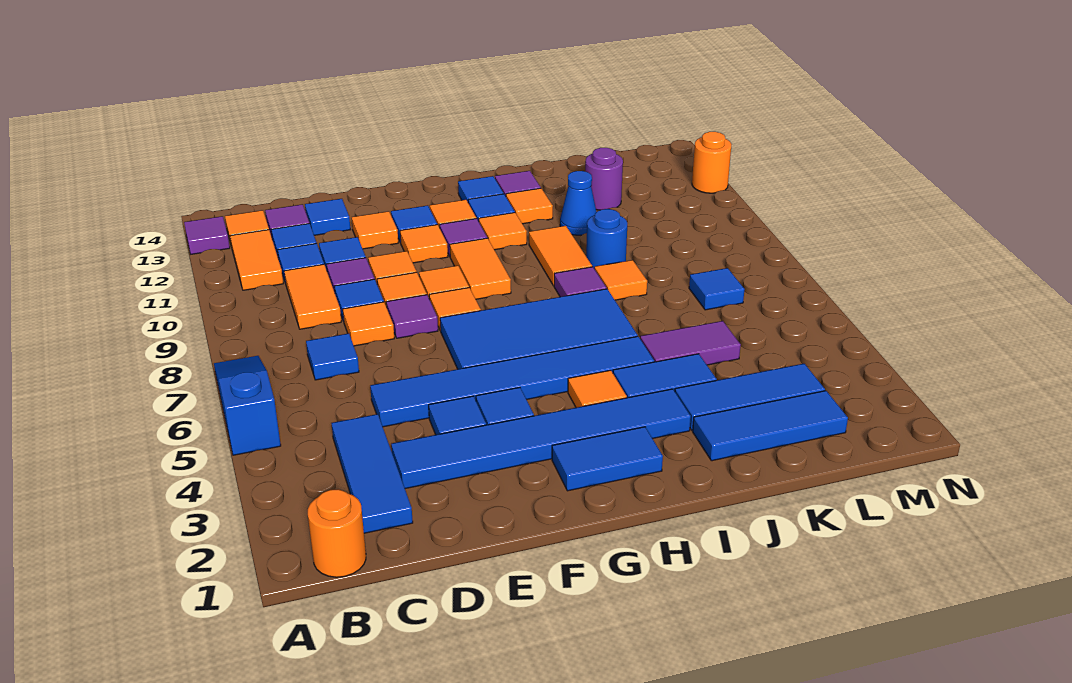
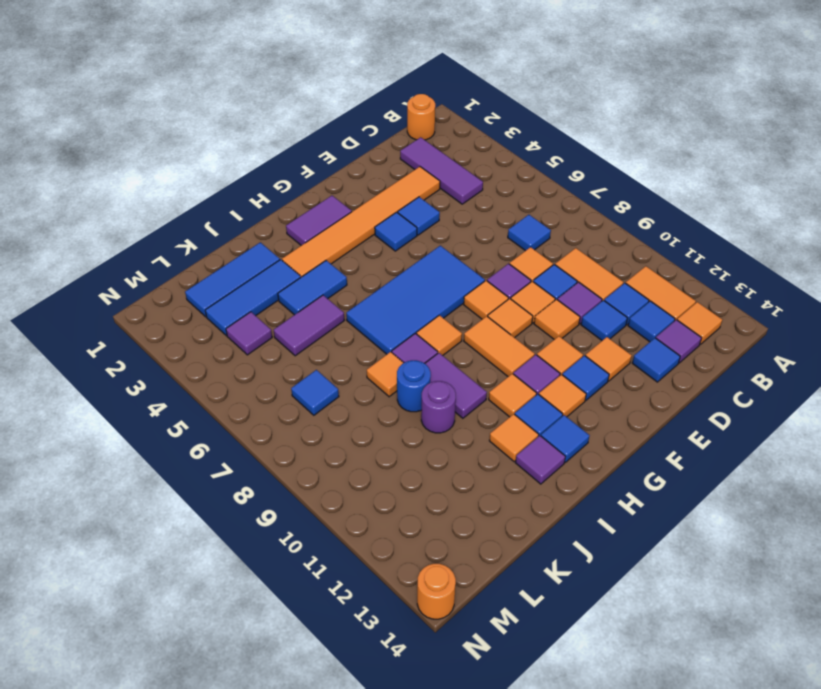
blue 1x3 slope [214,356,281,455] -> none
purple 1x1 tile [184,216,230,254] -> purple 1x1 tile moved to [226,312,272,355]
blue 1x3 tile [332,414,413,533] -> purple 1x3 tile [400,137,483,204]
blue 1x6 tile [391,389,691,489] -> orange 1x6 tile [282,167,440,277]
blue 1x6 tile [370,336,654,427] -> none
blue 1x2 tile [552,427,663,491] -> purple 1x2 tile [286,196,352,245]
orange 1x1 tile [568,370,627,408] -> orange 1x1 tile moved to [416,315,462,355]
orange 1x2 tile [529,226,592,286] -> purple 1x2 tile [425,353,487,418]
blue 1x1 cone [560,171,596,235] -> none
purple 1x1 round brick [585,148,623,210] -> purple 1x1 round brick moved to [421,381,456,433]
orange 1x1 round brick [692,132,732,193] -> orange 1x1 round brick moved to [417,564,456,619]

